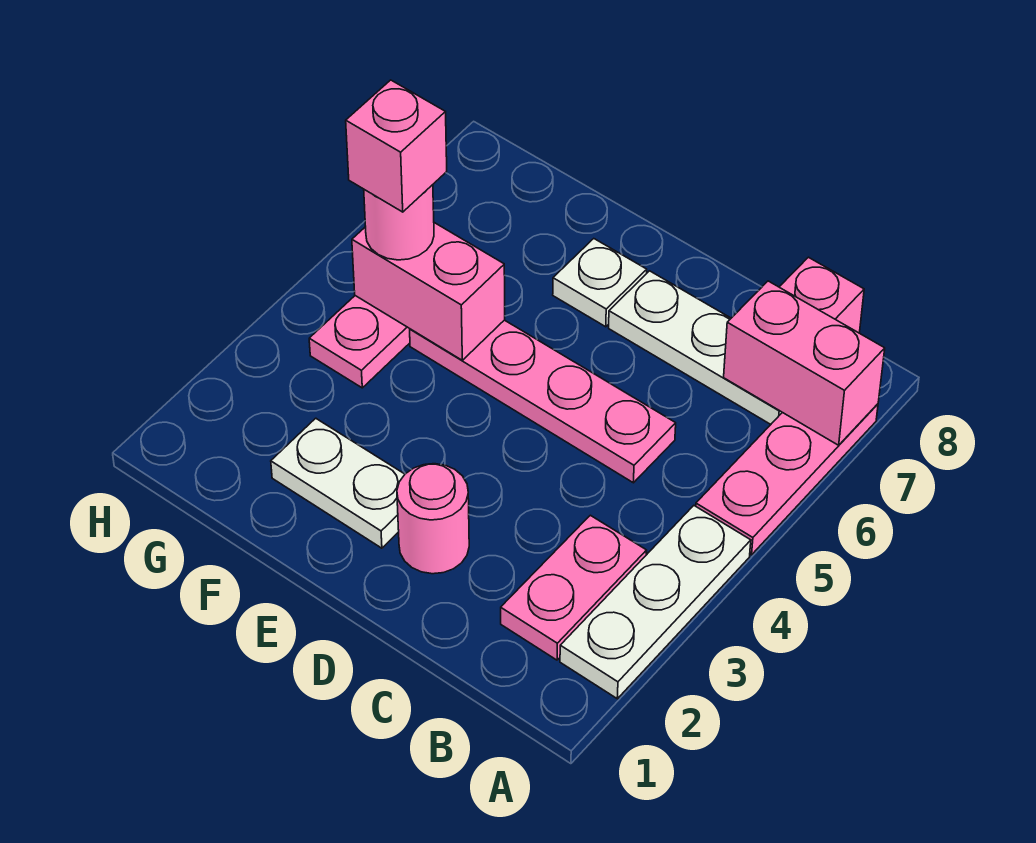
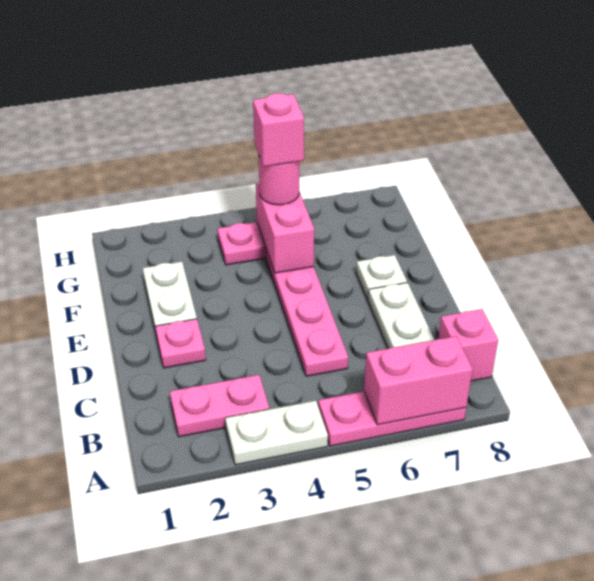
white 1x3 plate [560,506,751,699] -> white 1x2 plate [225,401,328,465]
pink 1x2 brick [724,281,885,445] -> pink 1x2 brick turned to [364,336,473,425]
pink 1x1 round brick [397,464,469,574] -> pink 1x1 plate [155,319,206,368]

